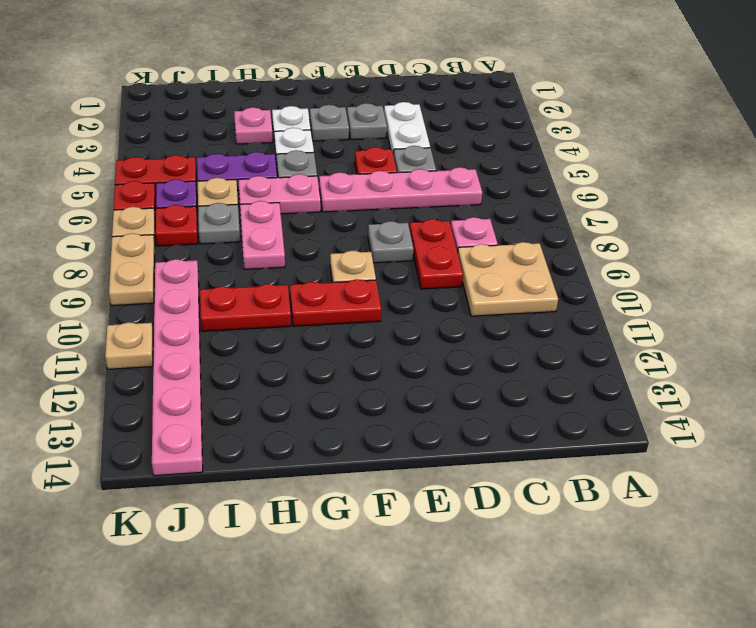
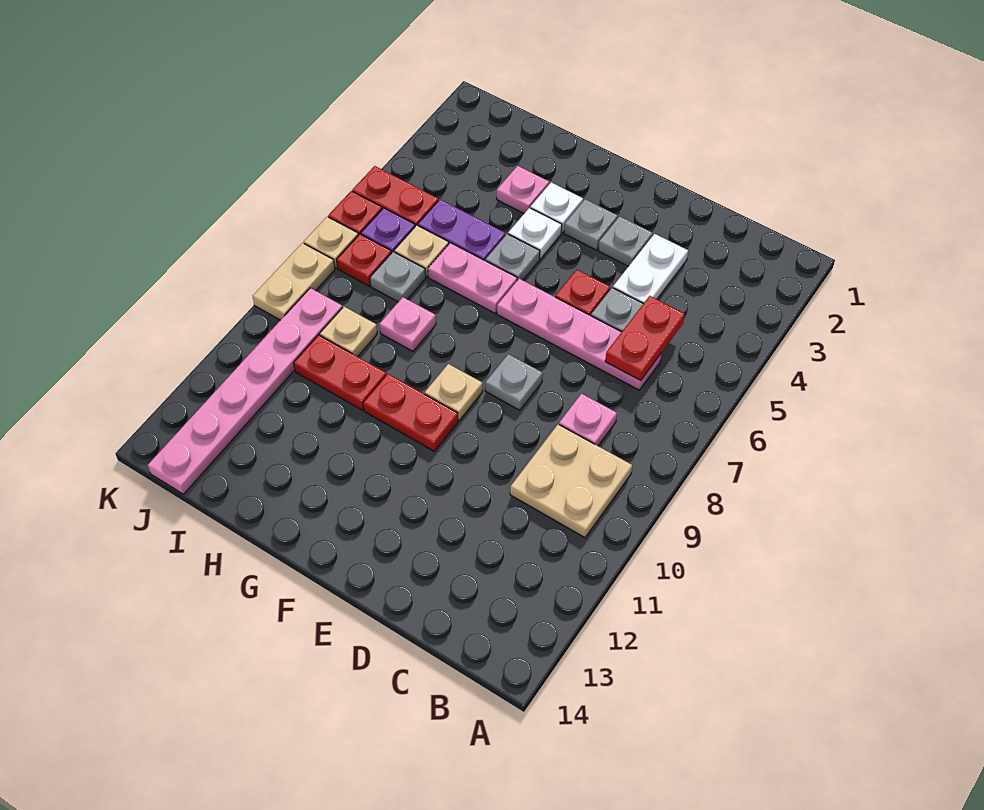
red 1x2 plate [410,219,463,289] -> red 1x2 plate moved to [605,296,685,381]
pink 1x2 plate [240,201,285,269] -> pink 1x1 plate [379,297,436,351]
tan 1x1 plate [105,322,153,369] -> tan 1x1 plate moved to [320,307,377,357]

